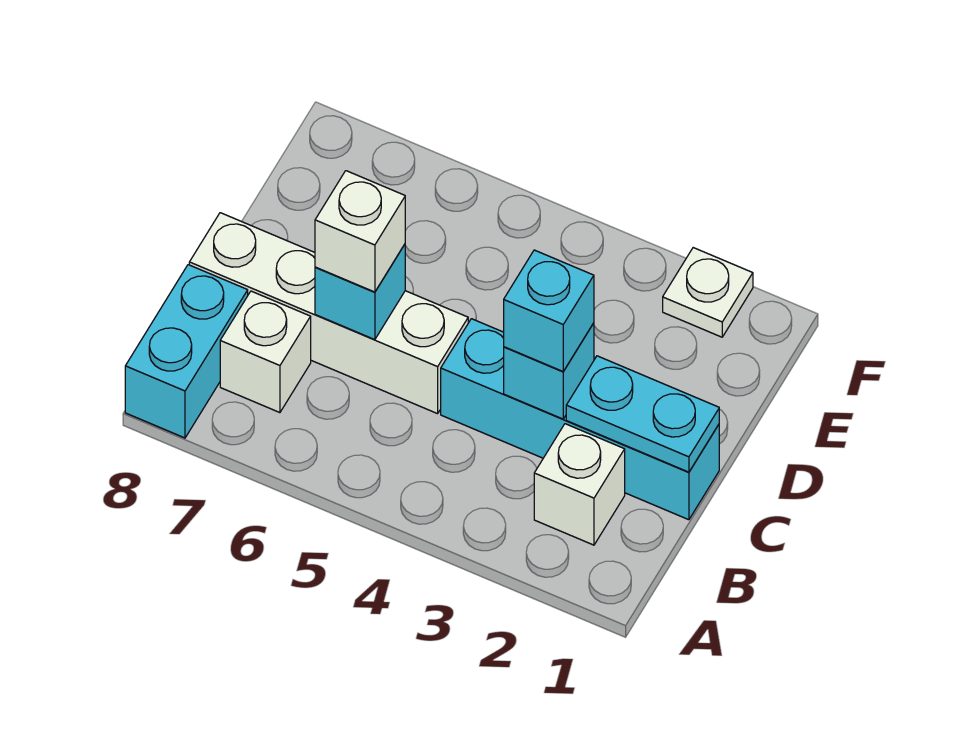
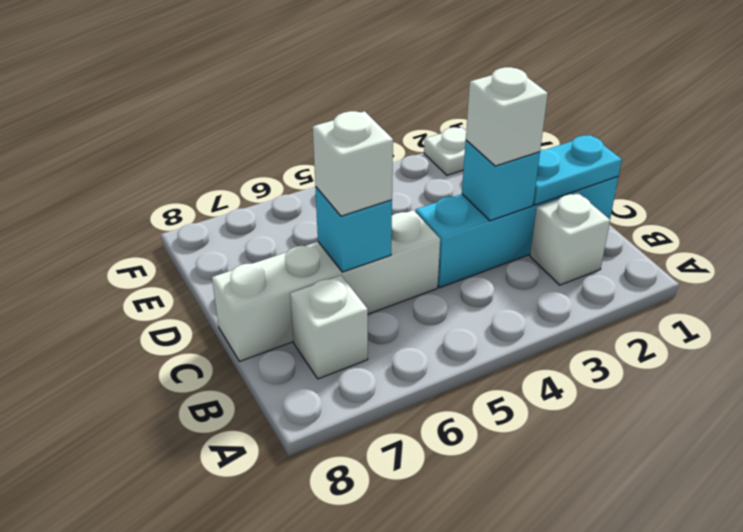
cyan 1x2 brick [125,265,248,438] -> none
cyan 1x1 brick [504,250,594,371] -> white 1x1 brick [466,67,548,166]

